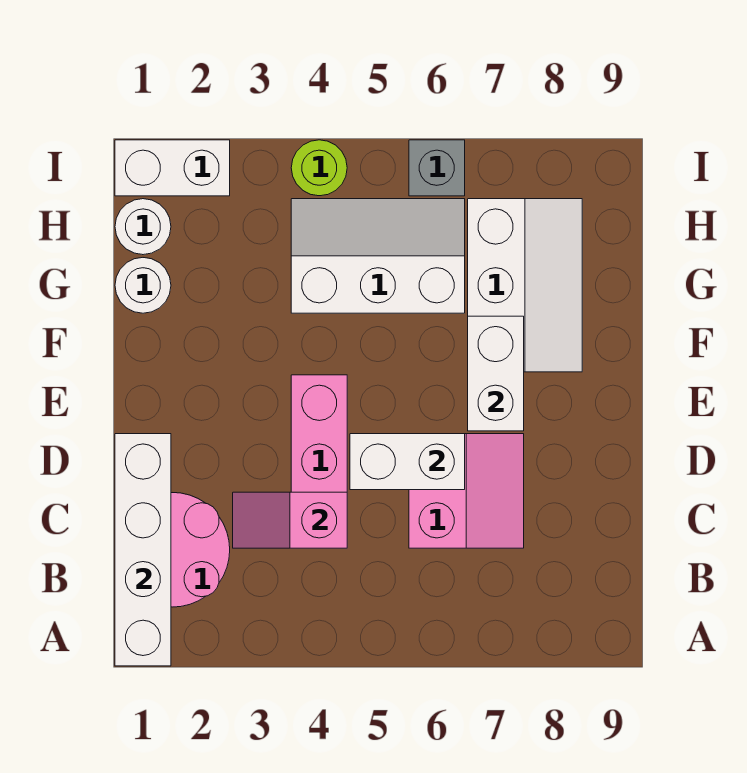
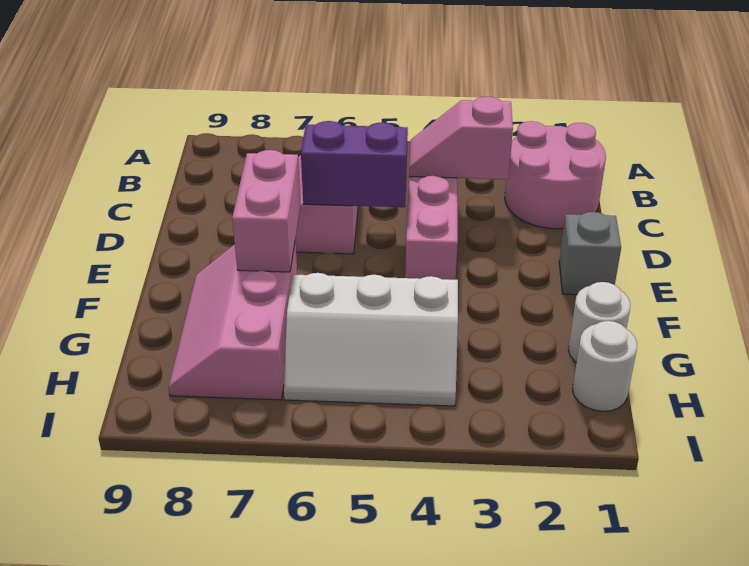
white 1x4 brick [115,434,171,666] -> none
pink 1x2 slope [233,492,347,548] -> pink 1x2 slope turned to [409,97,513,179]
white 1x2 brick [350,434,465,490] -> purple 1x2 brick [301,121,408,207]
white 1x2 brick [468,316,524,431] -> pink 1x2 brick [232,150,301,272]
white 2x3 slope [468,199,582,372] -> pink 2x3 slope [168,240,297,400]
white 1x2 brick [115,140,230,196] -> none
lime 1x1 round brick [291,140,347,196] -> none
grey 1x1 brick [409,140,465,196] -> grey 1x1 brick moved to [559,212,621,295]

